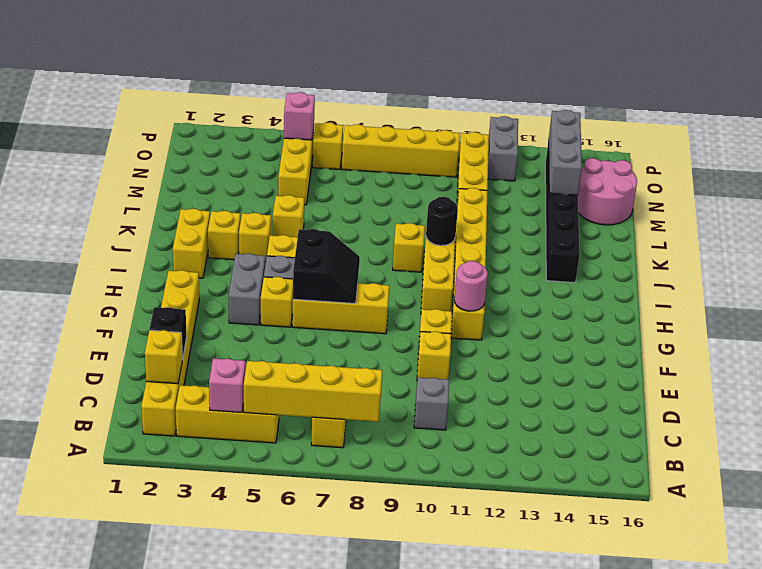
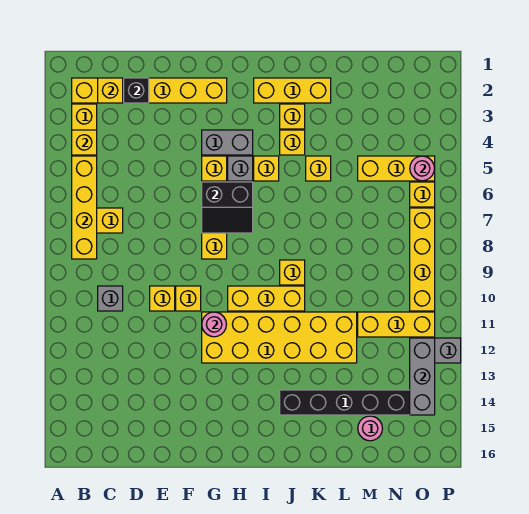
pink 1x1 brick [209,358,245,412] -> yellow 1x1 brick [72,130,97,155]
yellow 1x6 brick [451,188,488,340] -> yellow 2x6 brick [202,312,357,363]
yellow 1x2 brick [173,209,210,278] -> yellow 1x3 brick [254,78,331,103]
black 1x1 round brick [426,197,458,246] -> none
grey 1x3 brick [549,110,582,195] -> grey 1x3 brick turned to [410,338,435,415]
pink 2x2 round brick [578,158,637,225] -> pink 1x1 round brick [358,416,382,441]
pink 1x1 brick [284,92,315,140] -> pink 1x1 round brick [410,156,435,181]

